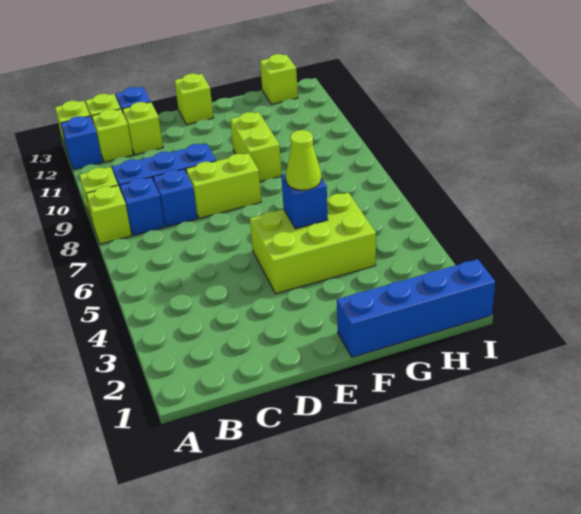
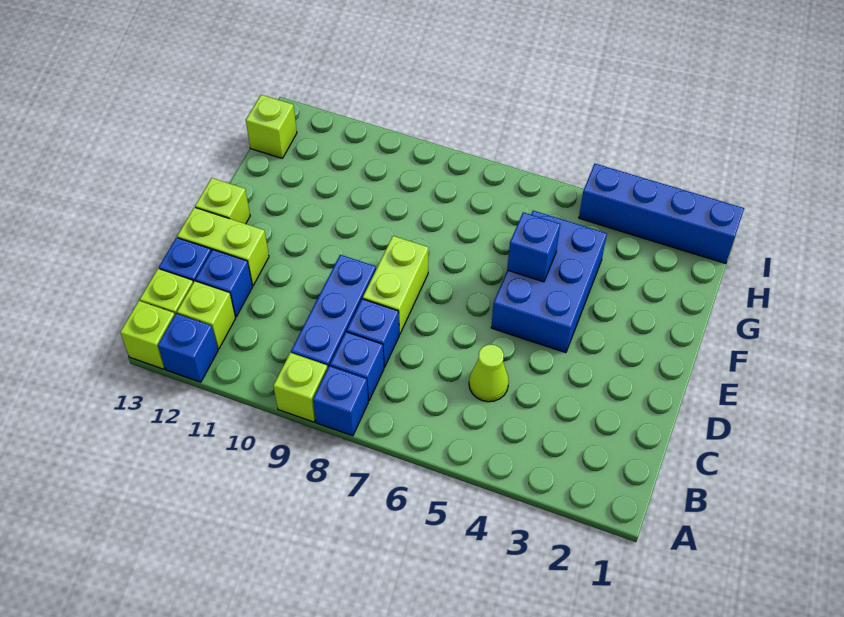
lime 1x1 brick [86,185,132,244] -> blue 1x1 brick [313,366,368,436]
lime 1x1 brick [122,102,163,155] -> blue 1x1 brick [196,250,252,317]
lime 2x3 brick [250,193,376,294] -> blue 2x3 brick [491,211,607,353]
blue 1x4 brick [337,259,495,357] -> blue 1x4 brick turned to [579,164,744,264]
lime 1x1 cone [286,130,321,190] -> lime 1x1 cone moved to [469,344,509,402]
lime 1x2 brick [230,112,282,182] -> lime 1x2 brick moved to [177,207,269,286]

